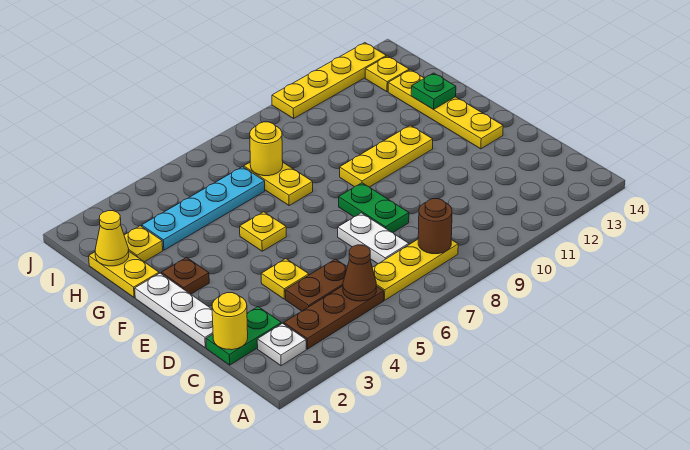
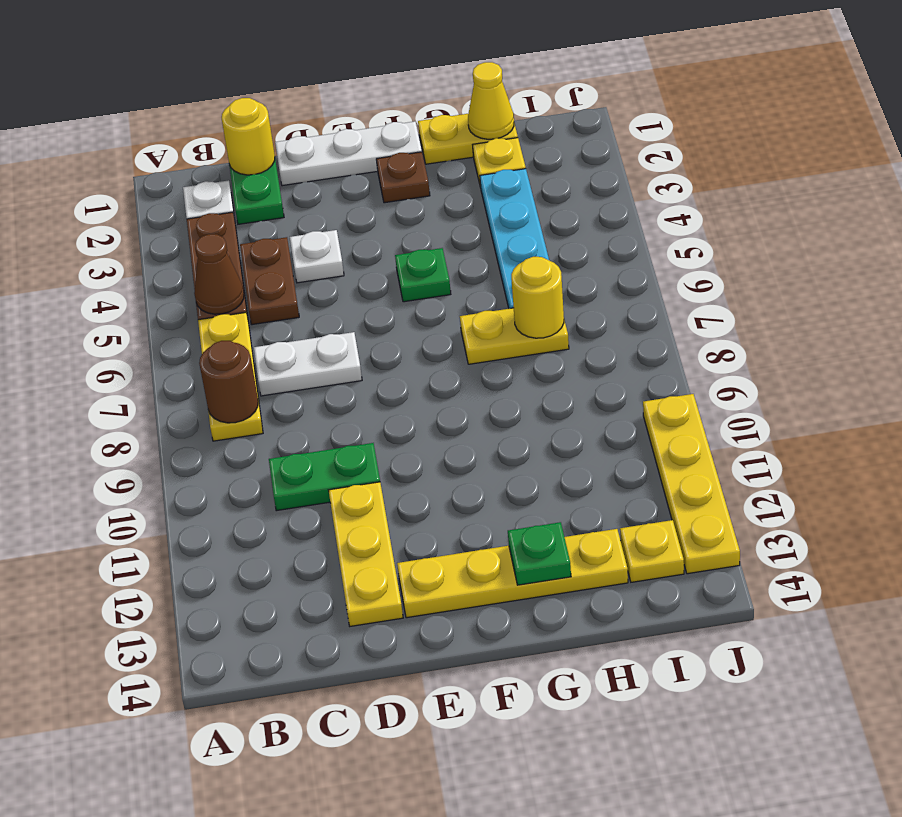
yellow 1x1 plate [261,259,309,299] -> white 1x1 plate [290,230,344,283]
green 1x2 plate [339,183,409,233] -> green 1x2 plate moved to [269,443,380,511]
yellow 1x1 plate [240,212,286,251] -> green 1x1 plate [395,248,451,302]
yellow 1x3 plate [340,125,433,187] -> yellow 1x3 plate moved to [329,482,403,626]

